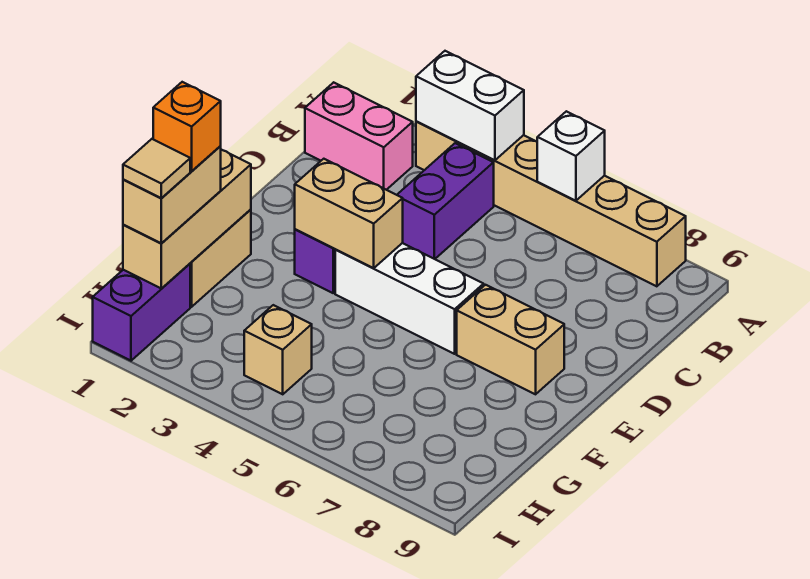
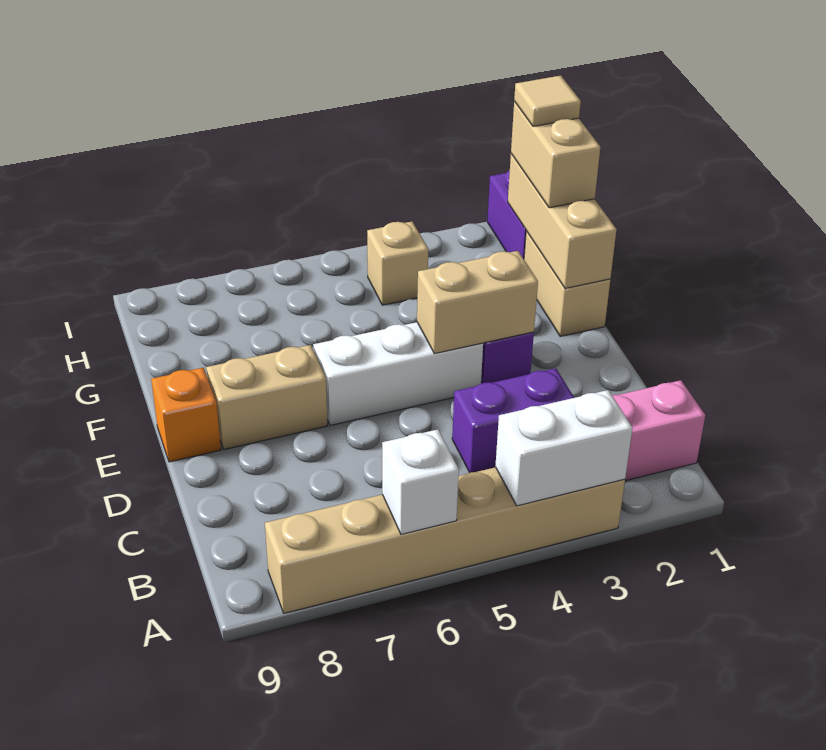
purple 1x2 brick [397,143,494,259] -> purple 1x2 brick turned to [452,368,574,473]
orange 1x1 brick [153,82,221,171] -> orange 1x1 brick moved to [151,368,221,462]

